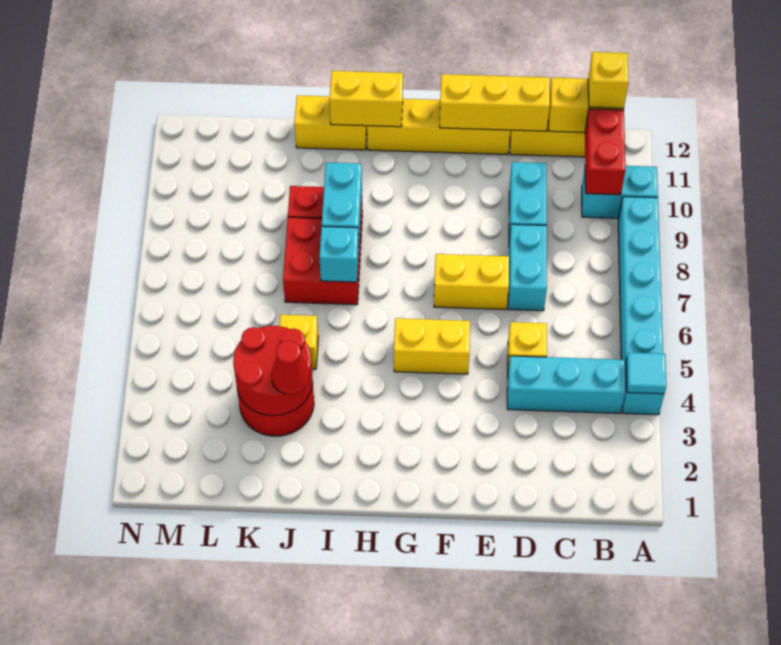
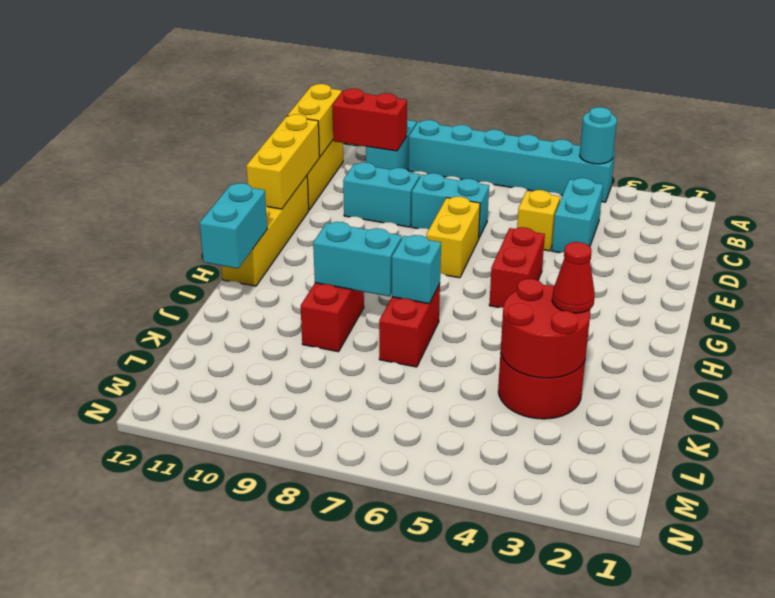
cyan 1x1 tile [626,352,666,394] -> cyan 1x1 round brick [580,107,617,164]
cyan 1x3 brick [507,356,625,413] -> cyan 1x2 brick [552,178,603,253]
yellow 1x1 brick [588,52,629,108] -> none
yellow 1x2 brick [394,318,470,374] -> red 1x2 brick [489,227,545,308]
yellow 1x2 brick [330,71,403,127] -> cyan 1x2 brick [200,183,267,269]
red 2x2 brick [283,217,361,305] -> red 1x2 brick [379,284,440,367]
yellow 1x2 brick [295,95,367,150] -> none
yellow 1x1 brick [280,315,318,369] -> none

